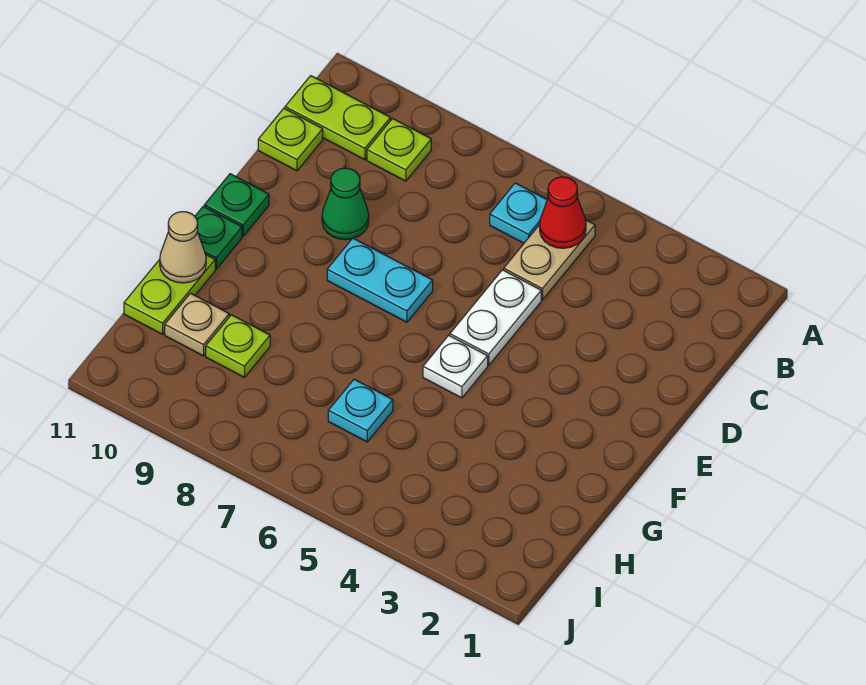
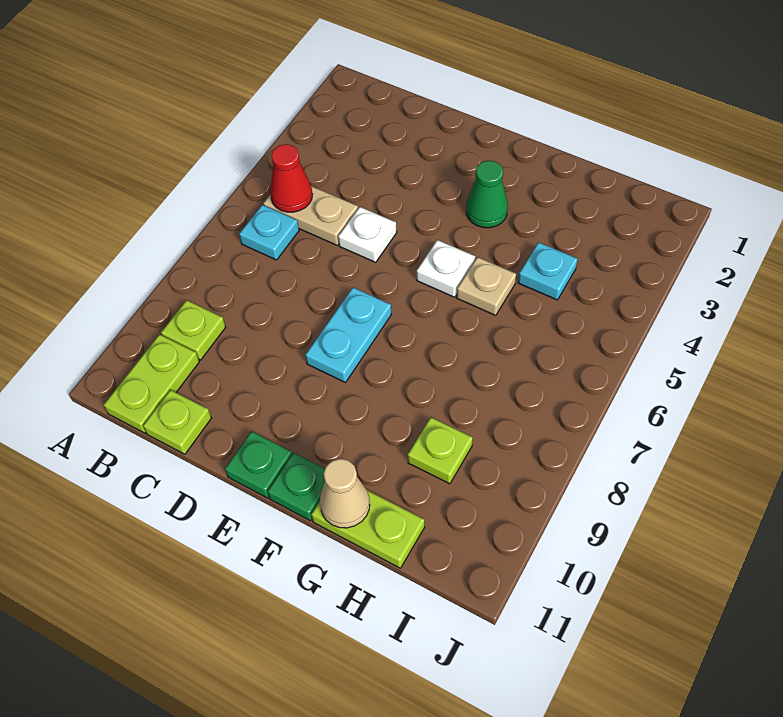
white 1x2 plate [450,270,541,365] -> white 1x1 plate [338,207,397,262]
green 1x1 cone [322,168,369,240] -> green 1x1 cone moved to [466,161,508,228]
cyan 1x1 plate [328,379,393,442] -> cyan 1x1 plate moved to [518,242,578,300]
tan 1x1 plate [165,293,229,356] -> tan 1x1 plate moved to [457,257,516,315]

